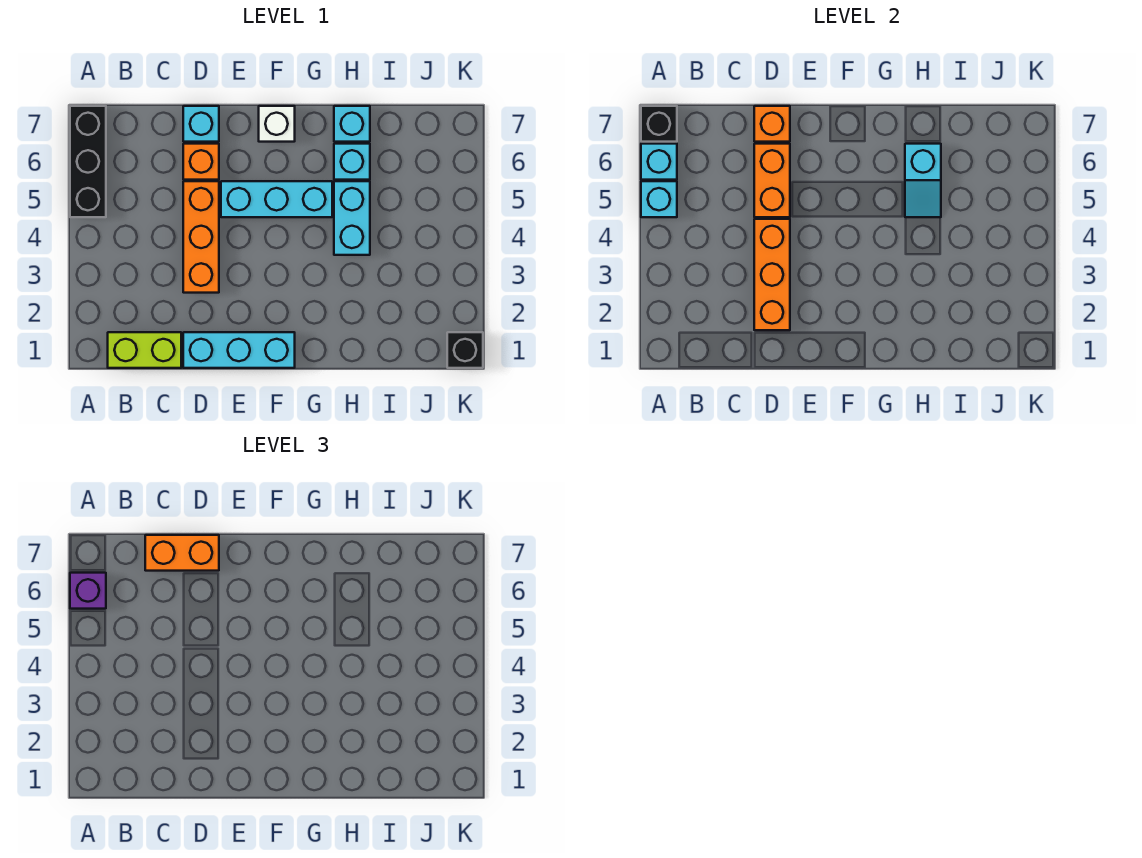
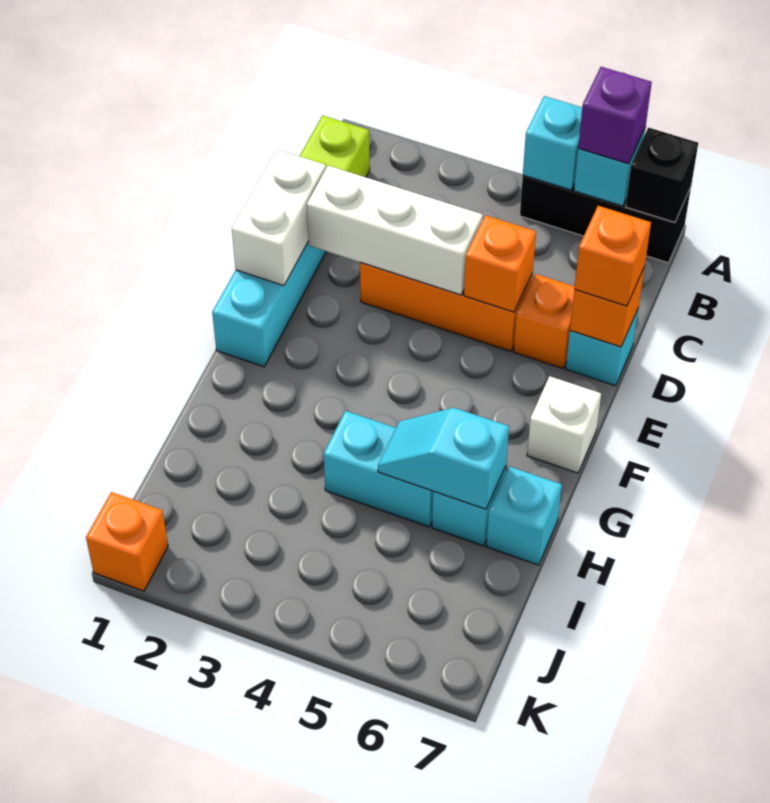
orange 1x2 brick [145,535,219,571] -> orange 1x1 brick [574,206,651,306]
none -> white 1x2 brick [232,150,326,286]
orange 1x3 brick [754,219,790,330] -> white 1x3 brick [307,166,483,295]
orange 1x2 brick [754,144,790,217] -> orange 1x1 brick [464,215,536,312]
cyan 1x3 brick [221,181,332,217] -> none
black 1x1 brick [447,332,483,368] -> orange 1x1 brick [86,492,168,591]

